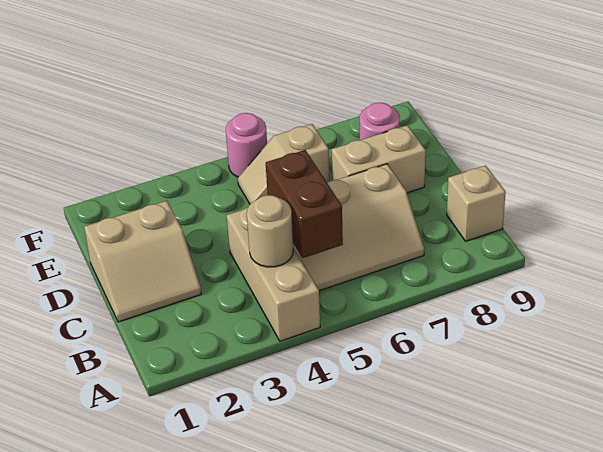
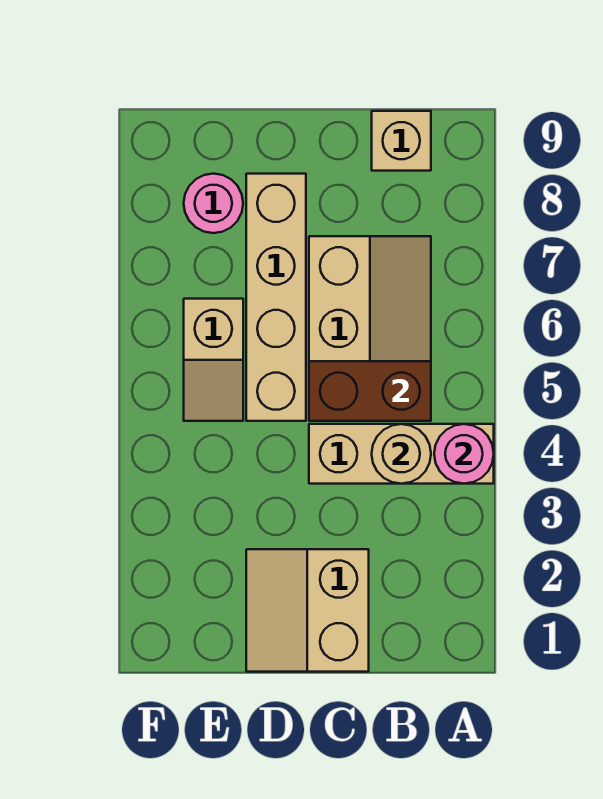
tan 2x2 slope [84,201,201,322] -> tan 2x2 slope turned to [246,549,369,672]
tan 1x2 brick [332,125,426,193] -> tan 1x4 brick [246,174,306,421]
pink 1x1 round brick [226,113,267,177] -> pink 1x1 round brick moved to [434,424,494,484]

